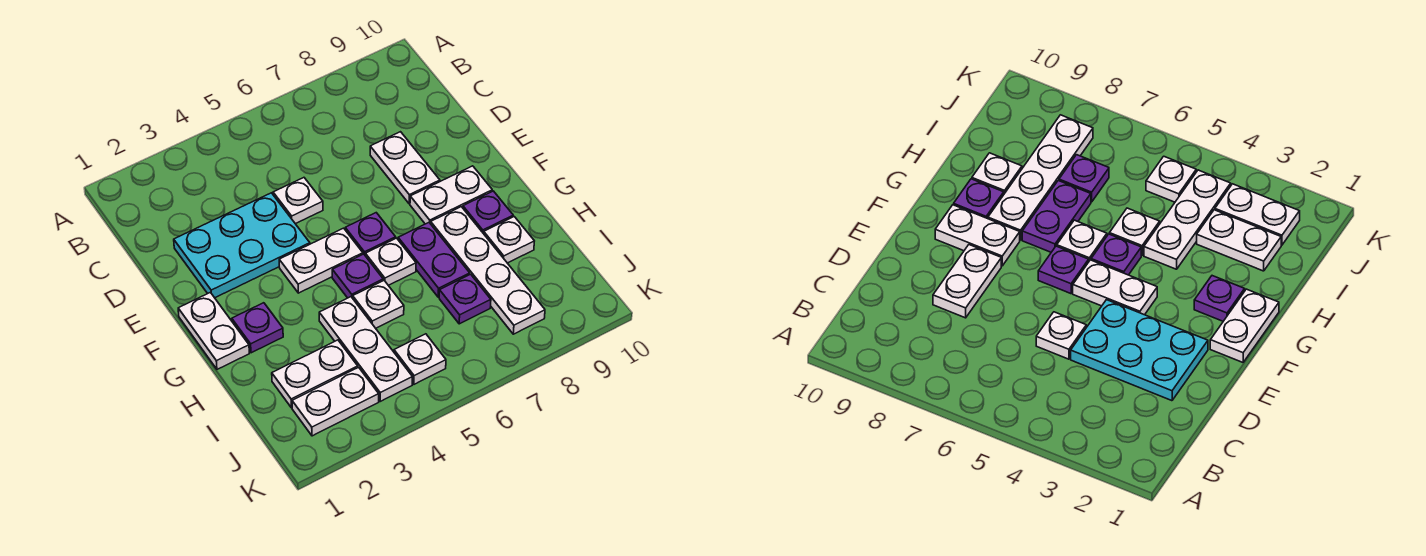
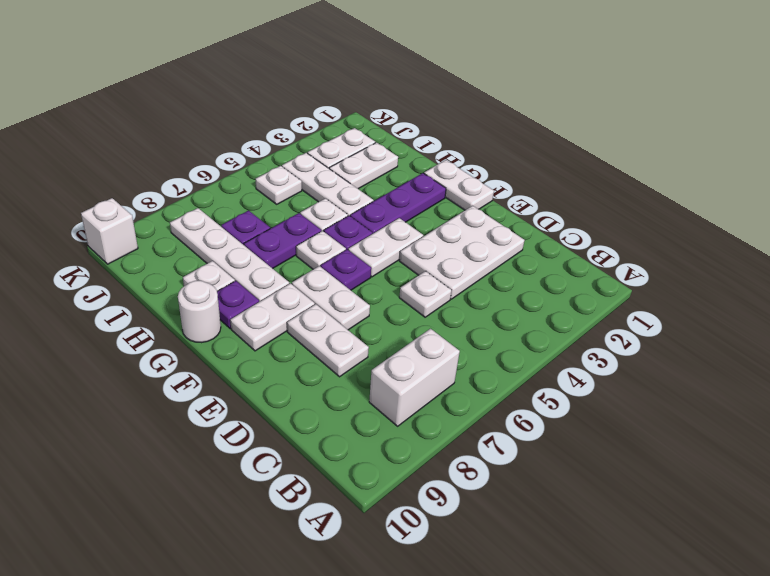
none -> white 1x2 brick [369,329,460,426]
cyan 2x3 plate [174,193,310,298] -> white 2x3 plate [399,206,525,299]
none -> white 1x2 plate [292,266,370,330]
purple 1x1 plate [232,303,283,353] -> purple 1x3 plate [350,173,446,234]
purple 1x2 plate [398,223,470,297] -> purple 1x2 plate turned to [244,213,321,269]
none -> white 1x1 round brick [178,281,221,343]
none -> white 1x1 brick [81,198,138,264]

